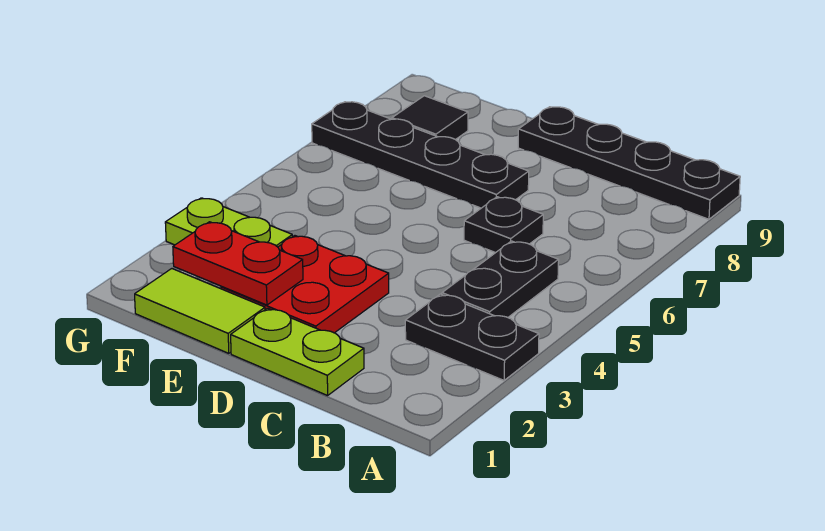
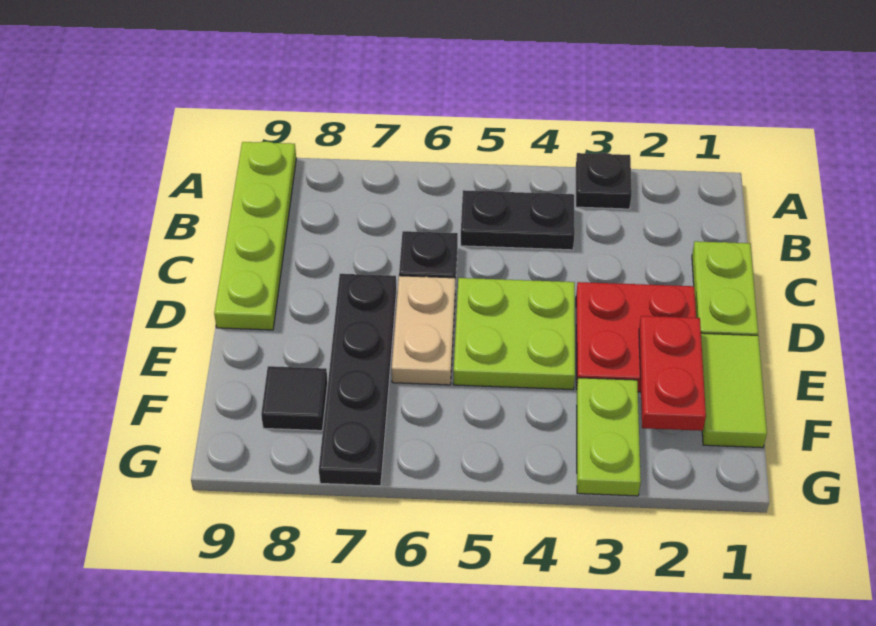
black 1x2 plate [405,294,539,380] -> black 1x1 plate [576,153,632,209]
black 1x4 plate [518,107,740,219] -> lime 1x4 plate [214,142,296,330]
none -> lime 2x2 plate [453,278,575,390]
none -> tan 1x2 plate [392,276,455,385]

